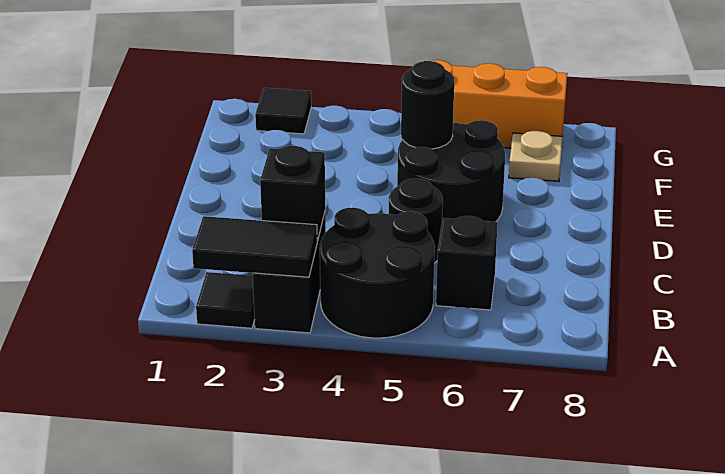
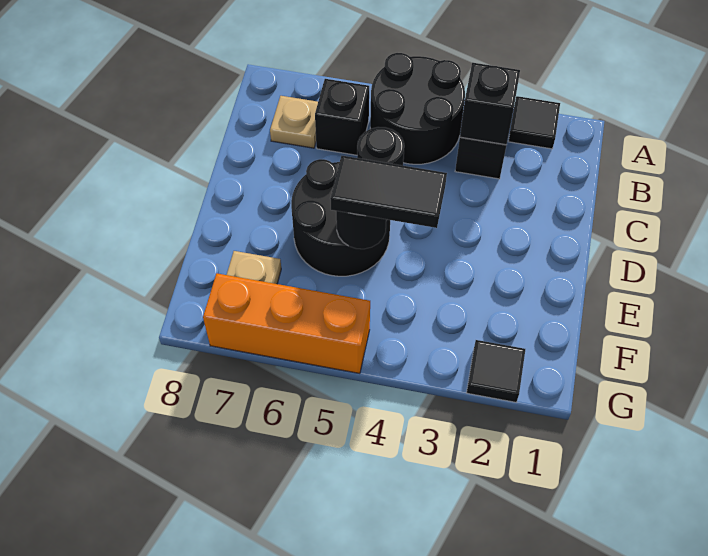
black 1x2 tile [192,216,317,277] -> black 1x2 tile moved to [330,156,447,228]
none -> tan 1x1 plate [270,96,318,148]

